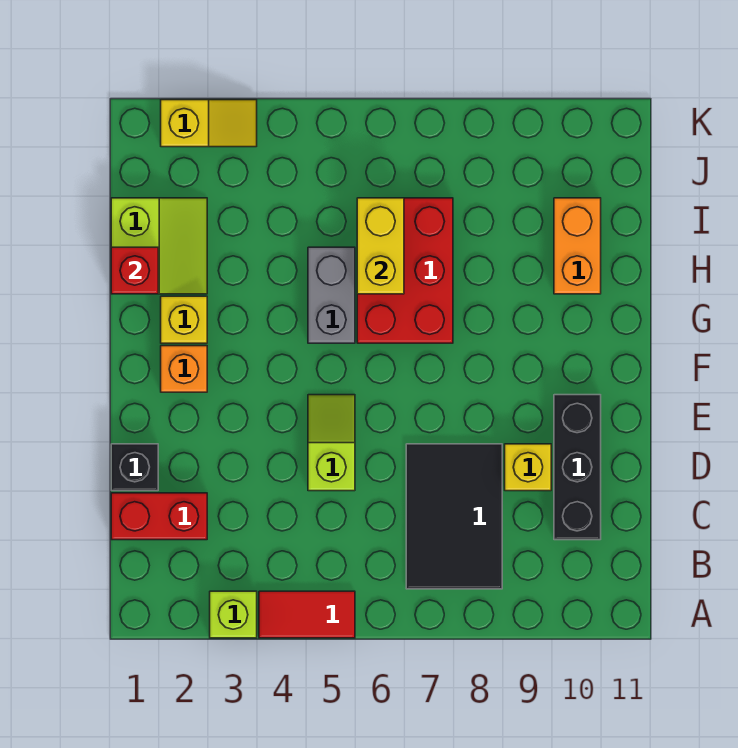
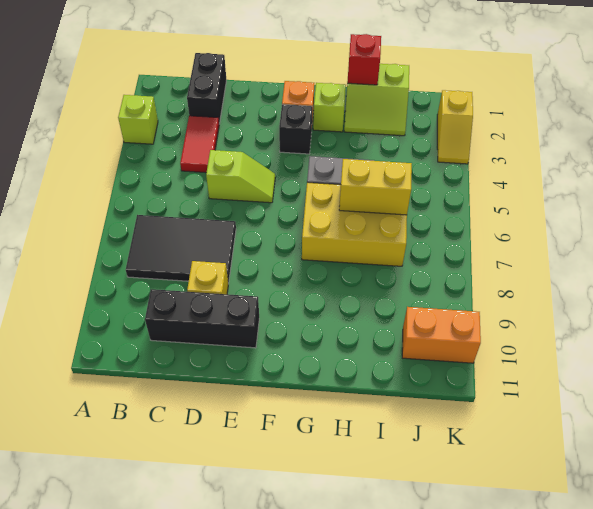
red 1x2 tile [259,591,355,638] -> red 1x2 tile moved to [180,116,219,173]
red 1x2 brick [111,493,207,540] -> black 1x2 brick [187,53,226,124]
black 1x1 brick [111,444,158,491] -> black 1x1 brick moved to [279,104,312,154]
yellow 1x1 brick [161,296,207,343] -> lime 1x1 brick [313,83,346,132]
red 2x3 brick [357,198,453,343] -> yellow 2x3 brick [302,182,407,266]
orange 1x2 brick [554,198,601,294] -> orange 1x2 brick moved to [402,307,481,363]

